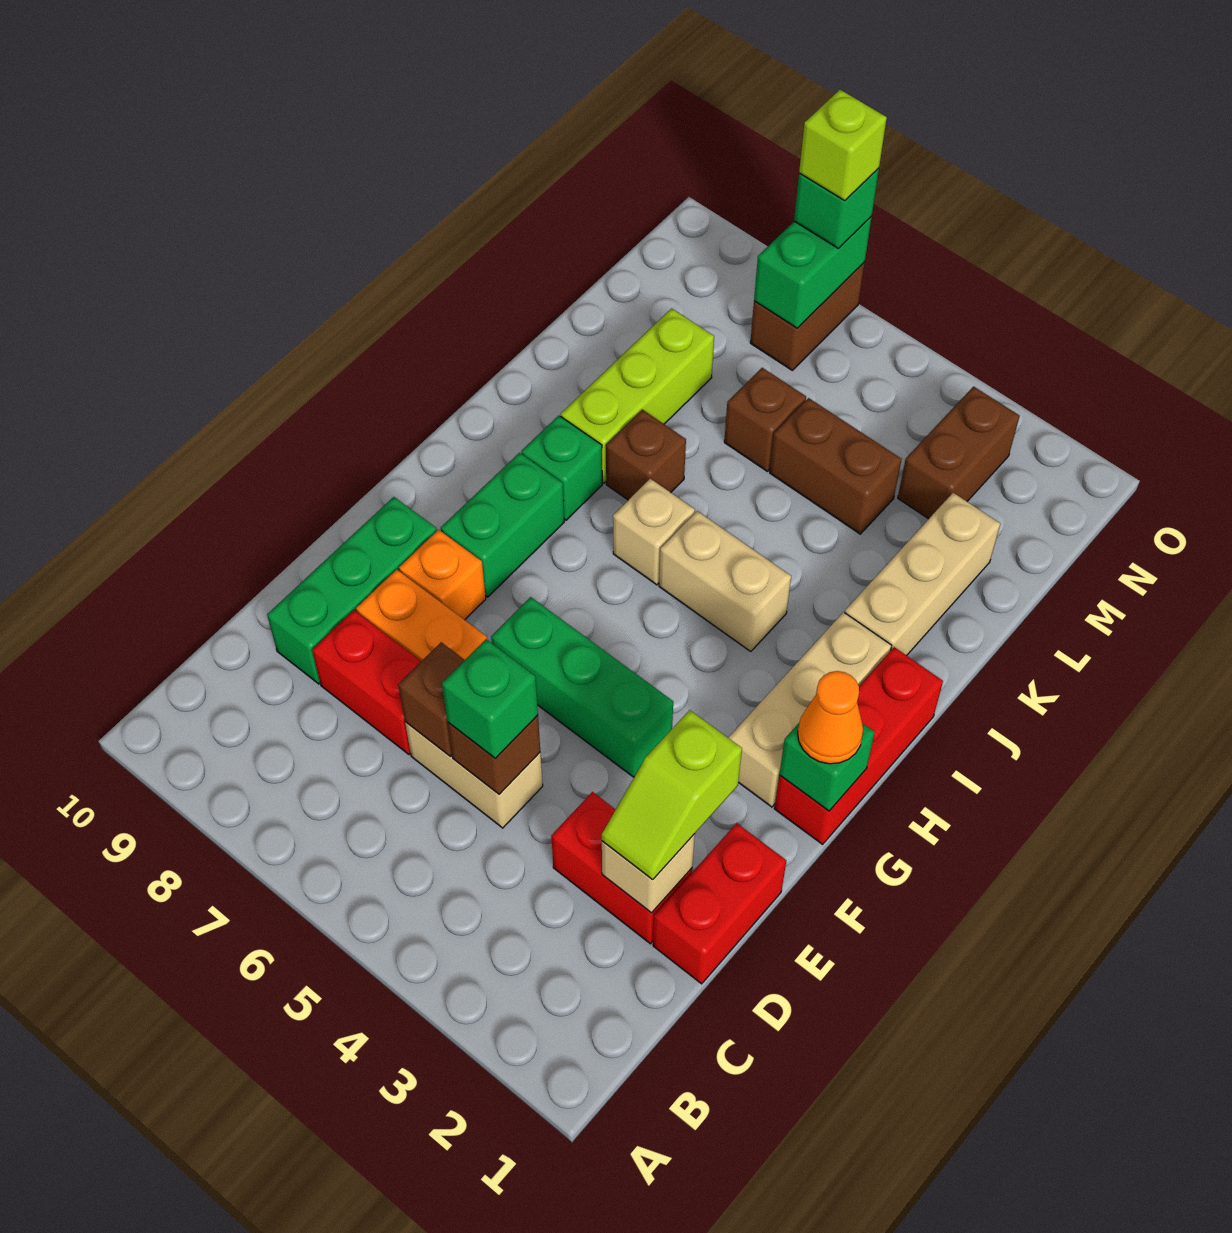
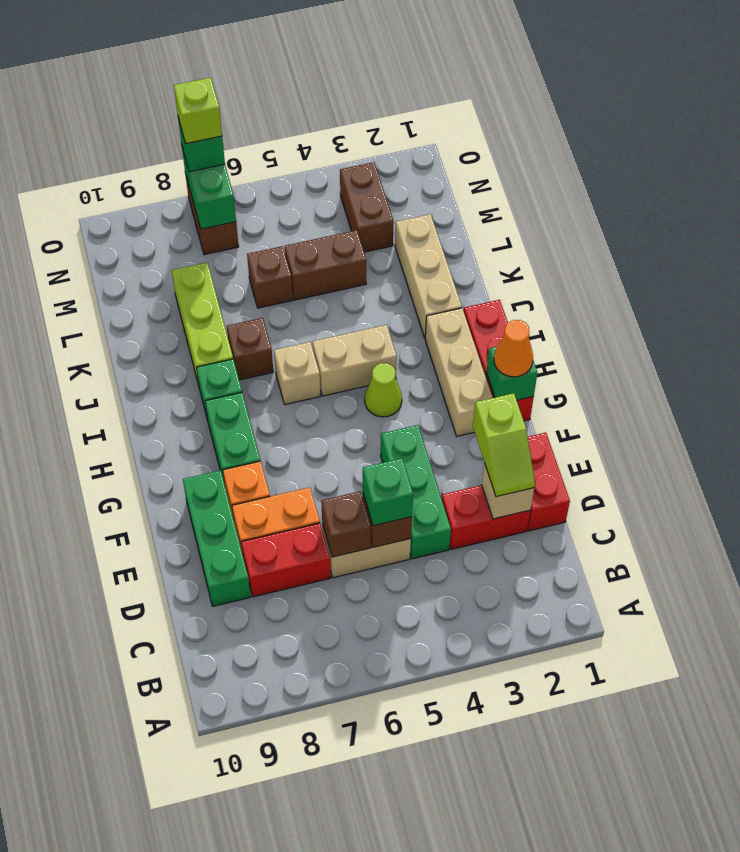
green 1x3 brick [491,597,673,777] -> green 1x3 brick turned to [381,425,451,559]
none -> lime 1x1 cone [365,363,402,417]

